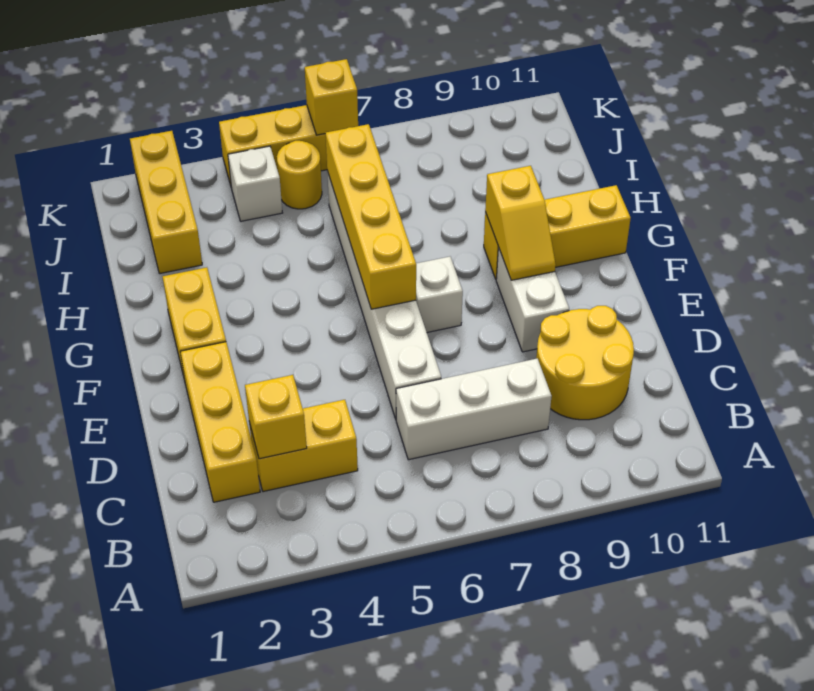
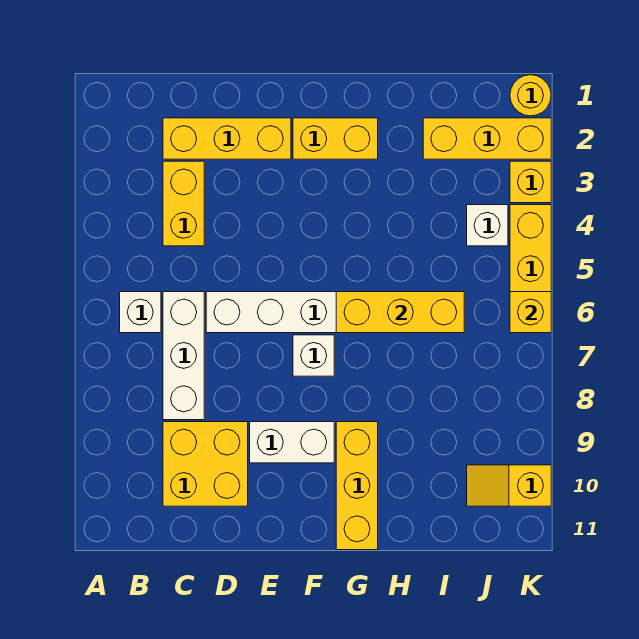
none -> white 1x1 brick [120,292,161,333]
yellow 1x1 brick [245,375,307,459] -> yellow 1x1 brick moved to [510,161,551,203]
yellow 2x2 round brick [536,306,634,420] -> yellow 2x2 brick [163,422,248,506]
yellow 1x4 brick [325,124,416,309] -> yellow 1x3 brick [336,292,464,333]
yellow 1x2 slope [485,166,556,280] -> yellow 1x2 slope moved to [467,465,551,506]
yellow 1x1 round brick [277,141,322,209] -> yellow 1x1 round brick moved to [510,75,551,116]

